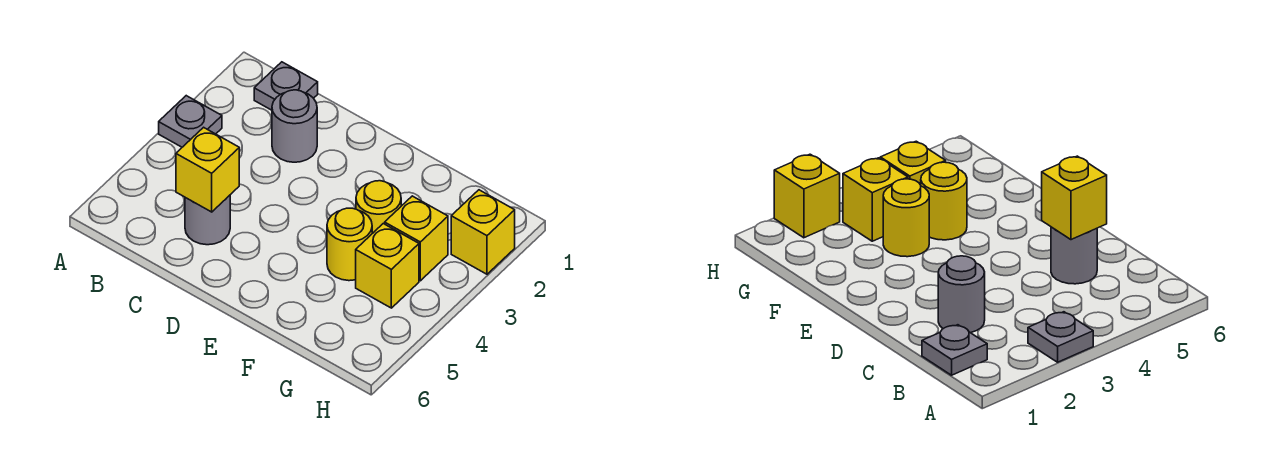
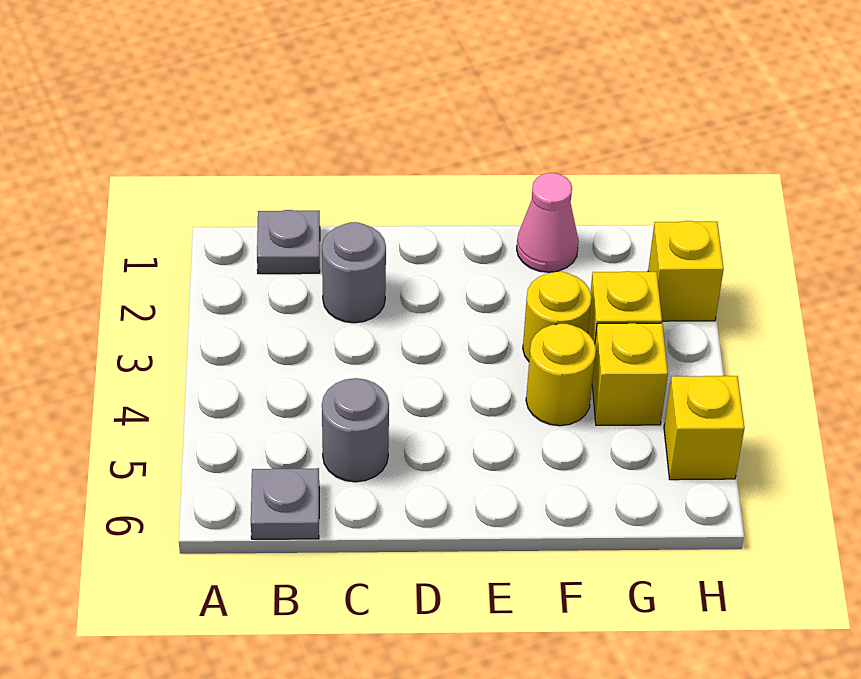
grey 1x1 plate [159,96,222,147] -> grey 1x1 plate moved to [251,468,319,539]
yellow 1x1 brick [176,127,239,212] -> yellow 1x1 brick moved to [664,376,745,480]
none -> pink 1x1 cone [517,173,579,272]

